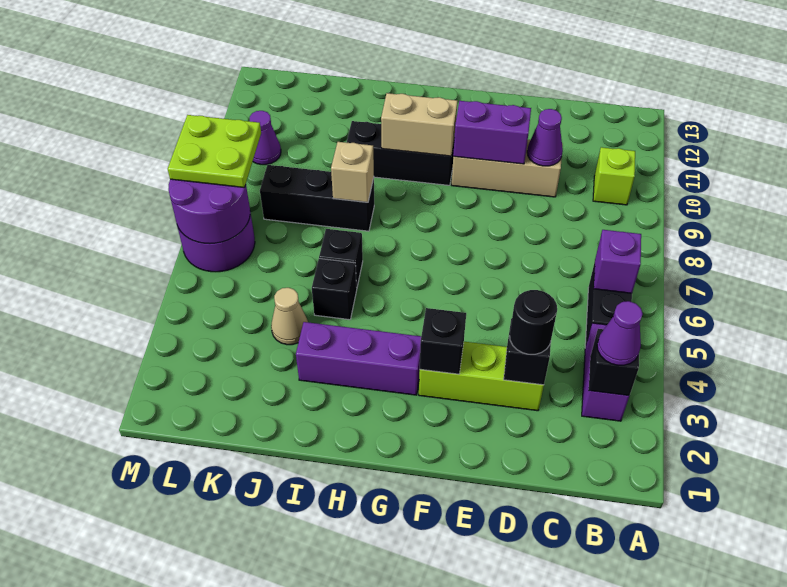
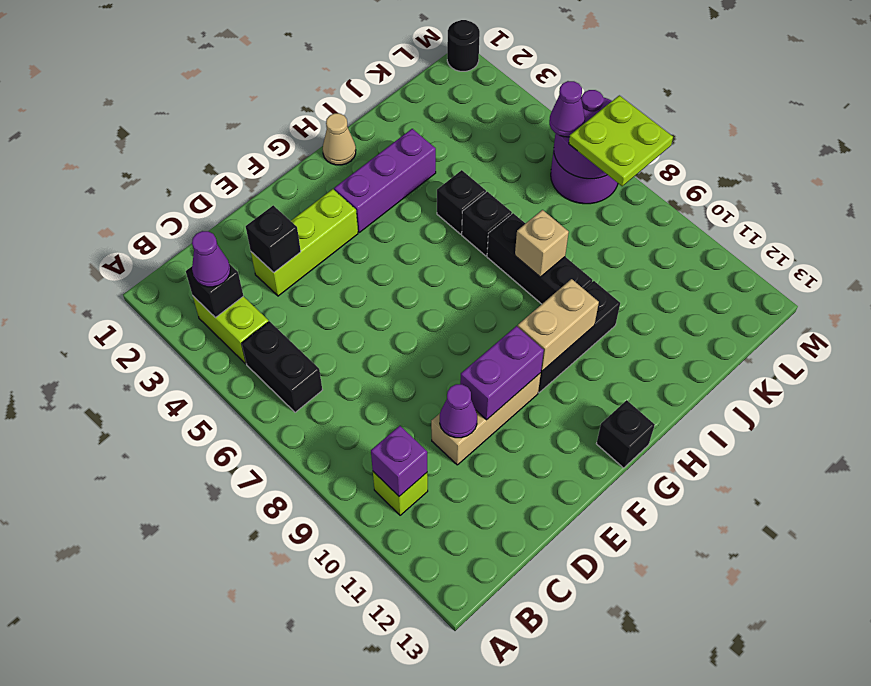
purple 1x2 brick [582,323,629,421] -> lime 1x2 brick [193,296,269,364]
purple 1x1 brick [594,230,641,293] -> purple 1x1 brick moved to [371,426,427,496]
black 1x1 round brick [510,290,557,354] -> black 1x1 round brick moved to [447,20,480,71]
black 1x1 brick [420,308,466,374] -> black 1x1 brick moved to [596,400,655,468]
black 1x3 brick [260,165,374,231] -> black 1x3 brick turned to [487,213,592,304]
tan 1x1 cone [271,288,308,345] -> tan 1x1 cone moved to [323,113,356,165]
purple 1x1 cone [250,111,281,165] -> purple 1x1 cone moved to [549,81,585,137]

